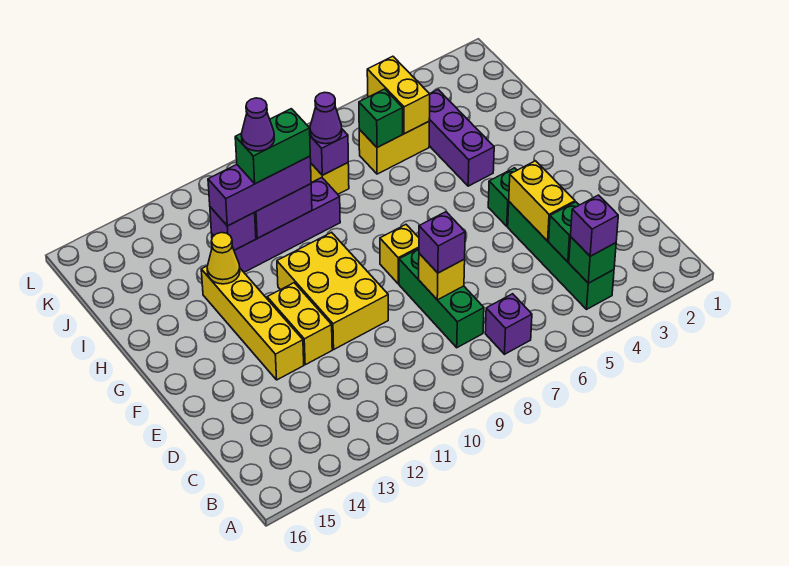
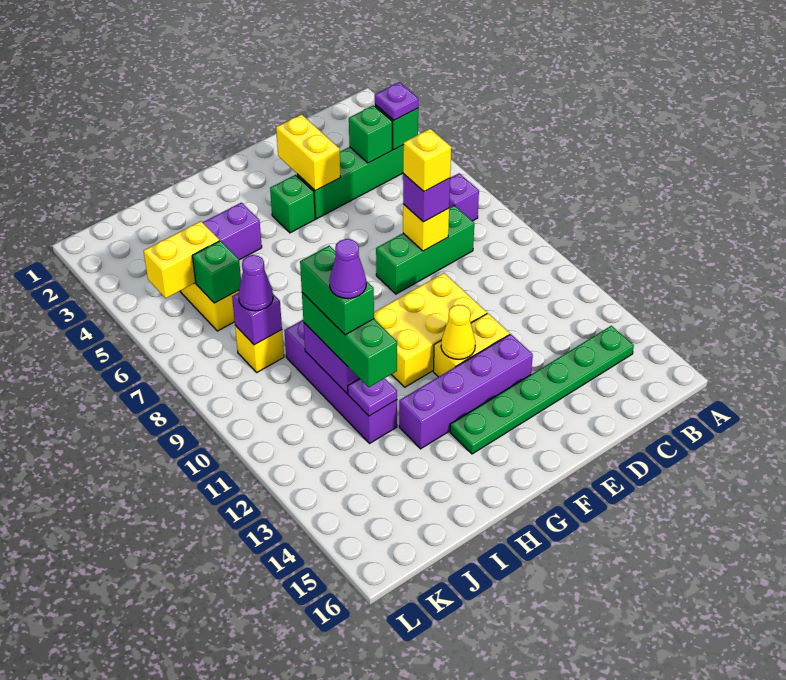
purple 1x1 brick [571,195,618,256] -> purple 1x1 plate [375,82,418,120]
none -> green 1x6 plate [450,326,634,454]
yellow 1x2 brick [509,161,575,241] -> yellow 1x2 brick turned to [276,114,340,191]
yellow 1x4 brick [201,266,304,380] -> purple 1x4 brick [399,334,533,449]
yellow 1x1 brick [380,225,419,284] -> yellow 1x1 brick moved to [403,129,451,192]
yellow 1x1 cone [207,233,240,284] -> yellow 1x1 cone moved to [441,305,475,359]
purple 1x3 brick [208,156,311,226] -> green 1x3 brick [302,293,397,387]
purple 1x1 brick [210,207,256,250] -> purple 1x1 plate [348,378,397,416]

